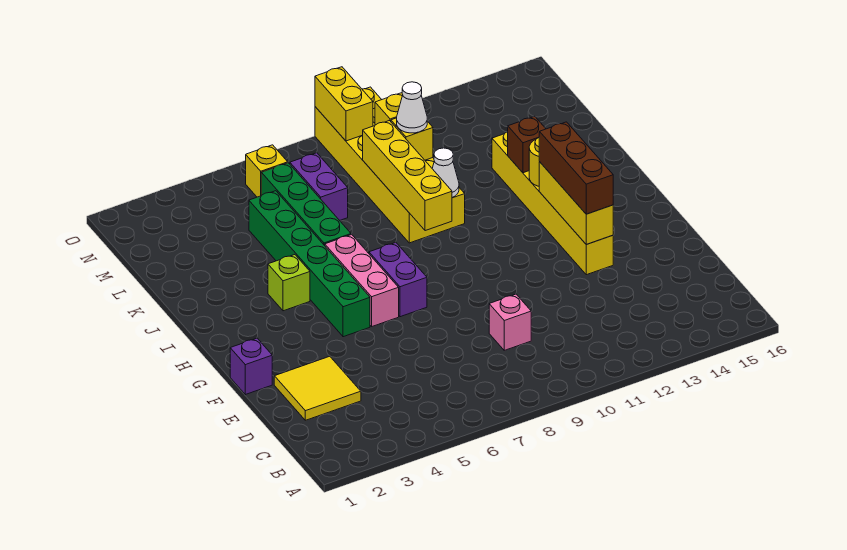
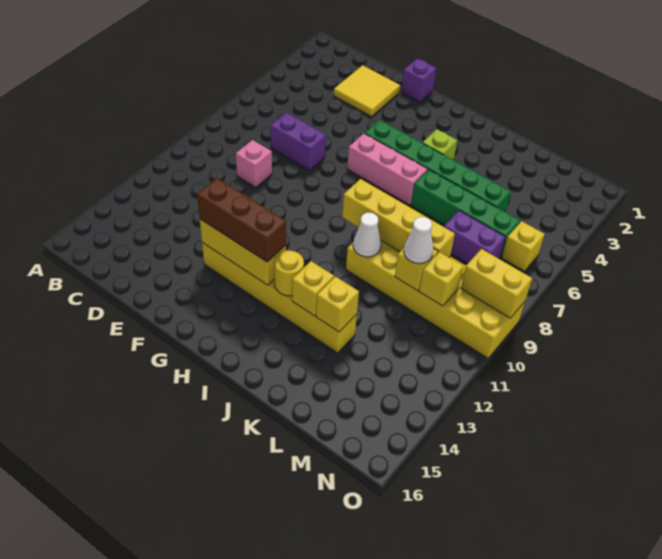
purple 1x2 brick [369,242,427,317] -> purple 1x2 brick moved to [270,113,326,170]
brown 1x1 brick [508,116,546,173] -> yellow 1x1 brick [292,261,334,316]
none -> yellow 1x1 brick [316,277,359,332]

